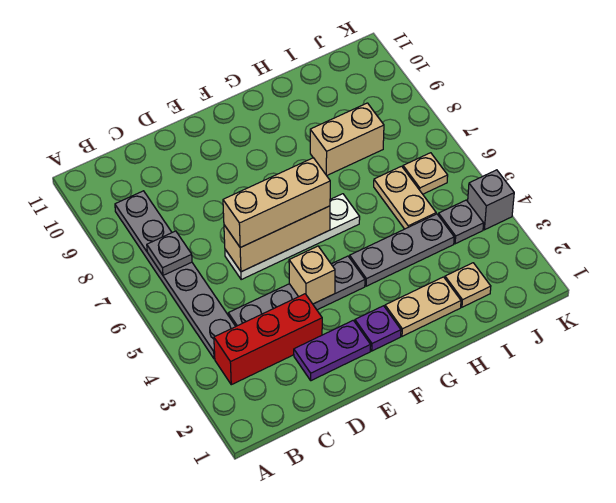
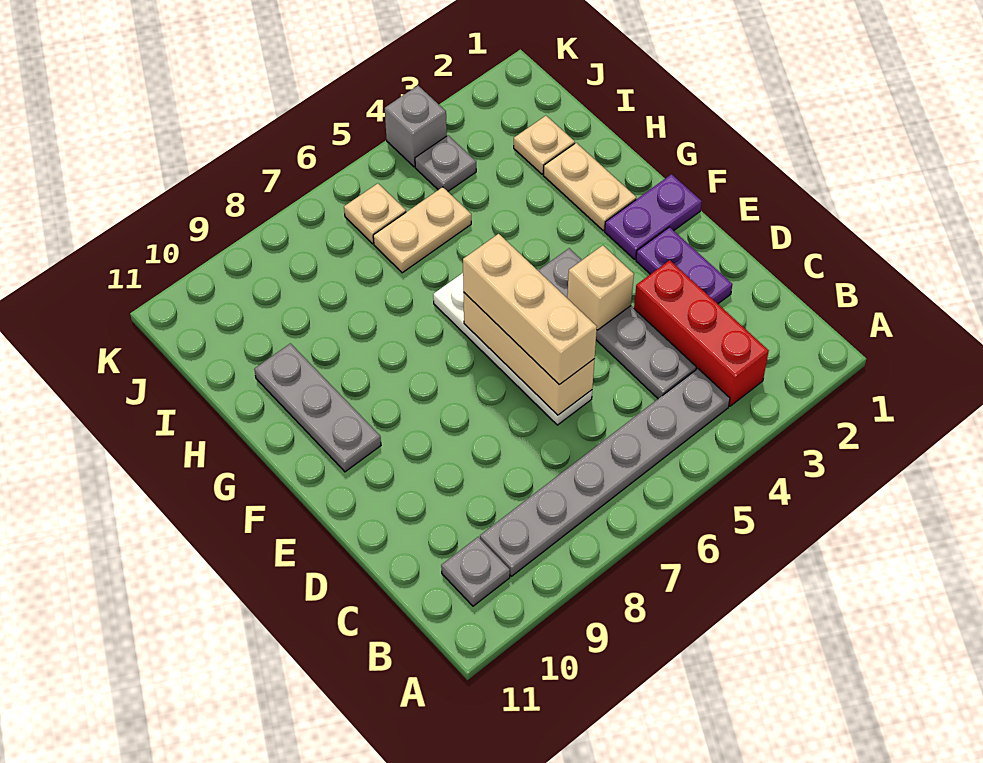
grey 1x1 plate [147,231,192,275] -> grey 1x1 plate moved to [441,537,510,606]
purple 1x1 plate [355,306,401,351] -> purple 1x2 plate [605,174,702,259]
grey 1x3 plate [350,214,454,286] -> grey 1x3 plate moved to [254,343,381,472]
tan 1x2 brick [310,103,384,176] -> none

